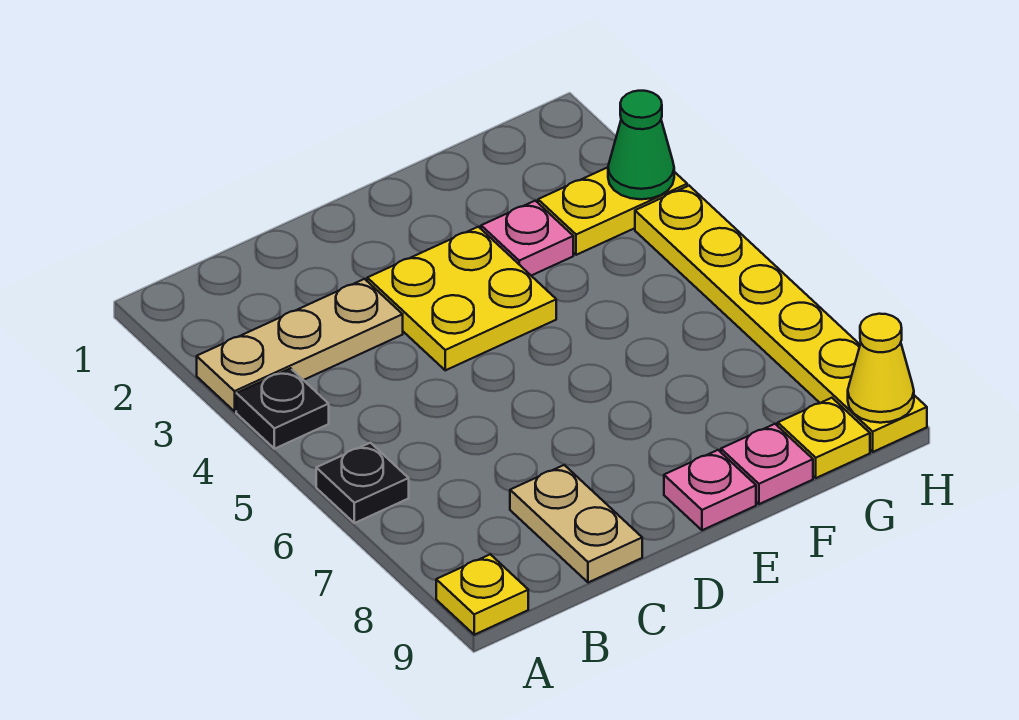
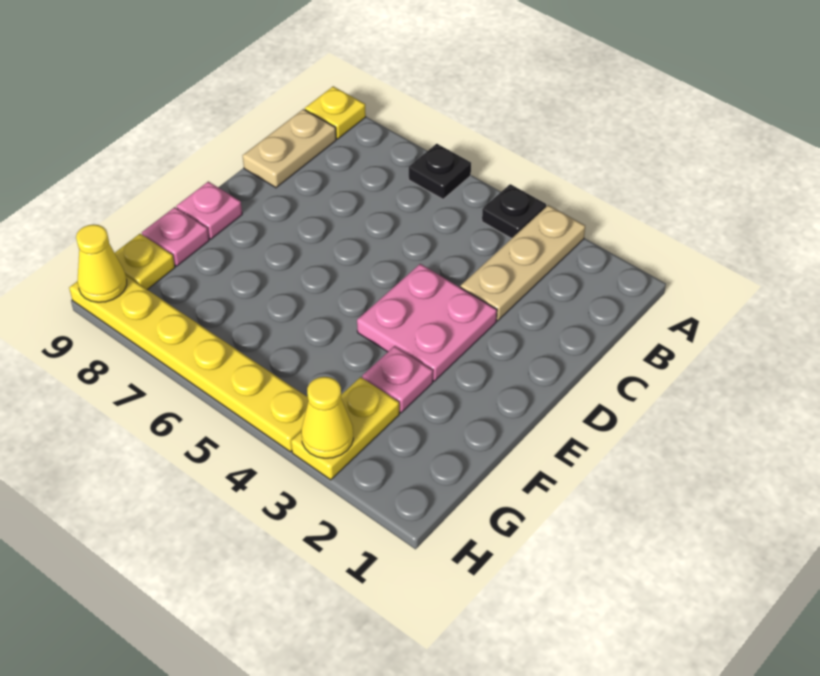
tan 1x2 plate [510,465,642,583] -> tan 1x2 plate turned to [243,109,336,188]
yellow 2x2 plate [367,227,556,370] -> pink 2x2 plate [357,264,497,381]
green 1x1 cone [608,91,674,199] -> yellow 1x1 cone [301,377,353,458]

